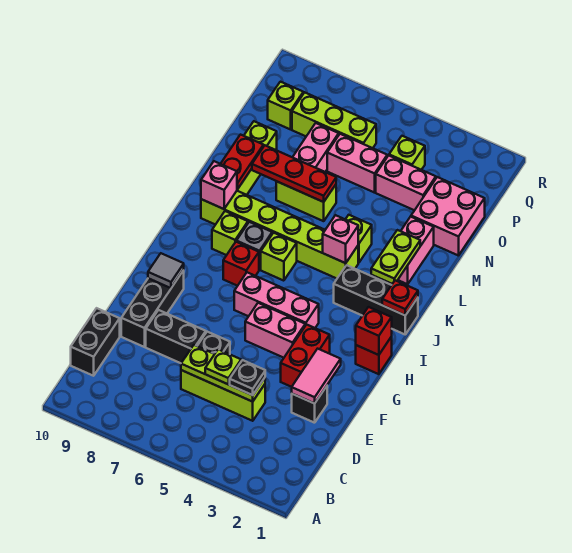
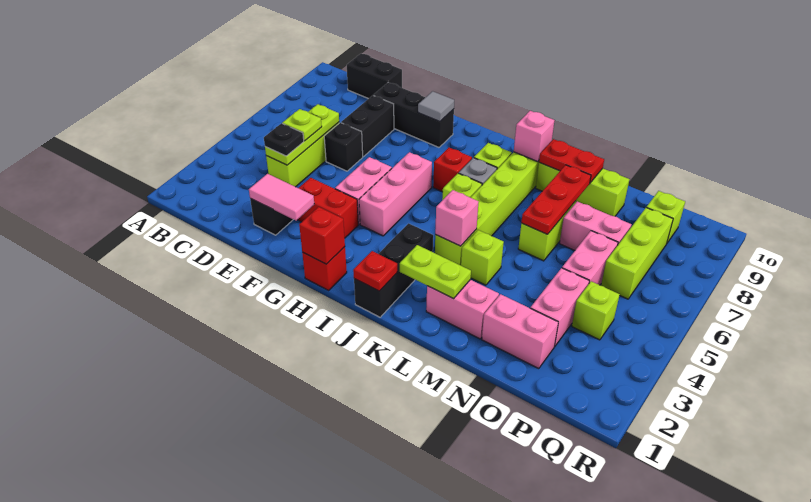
pink 2x2 brick [411,177,485,256] -> pink 1x2 brick [482,294,558,368]

